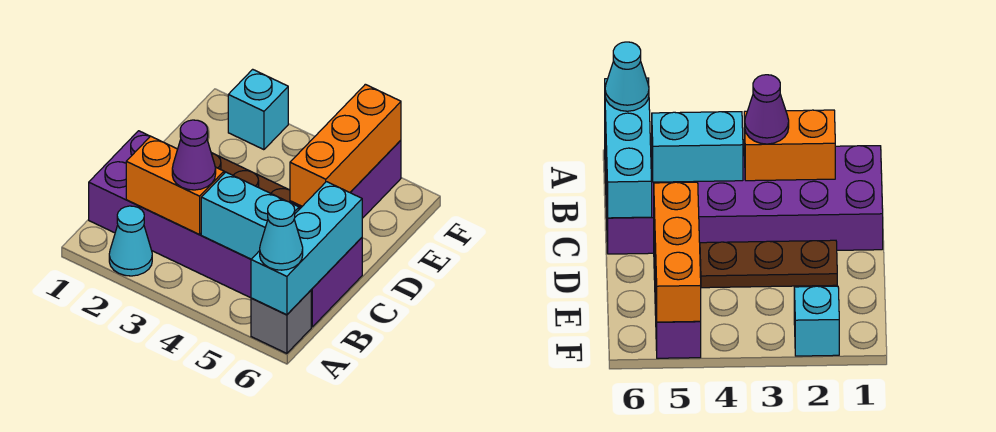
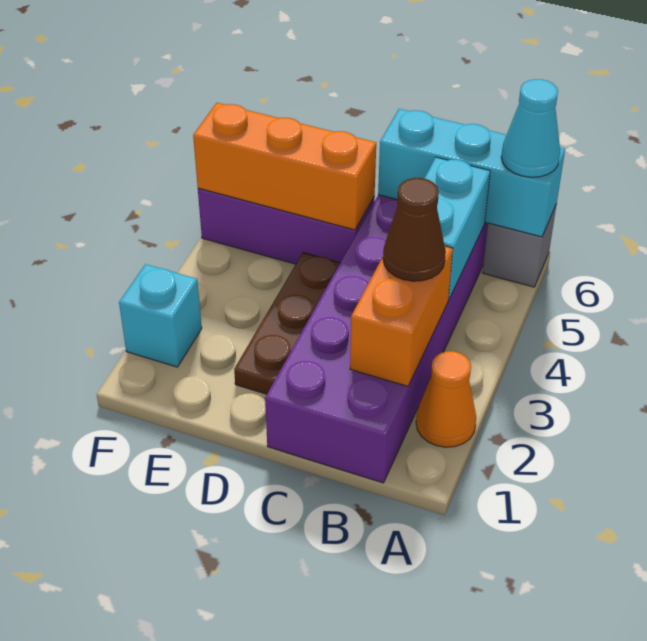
cyan 1x1 cone [109,206,152,276] -> orange 1x1 cone [416,351,476,447]
purple 1x1 cone [172,120,216,190] -> brown 1x1 cone [383,178,446,281]

